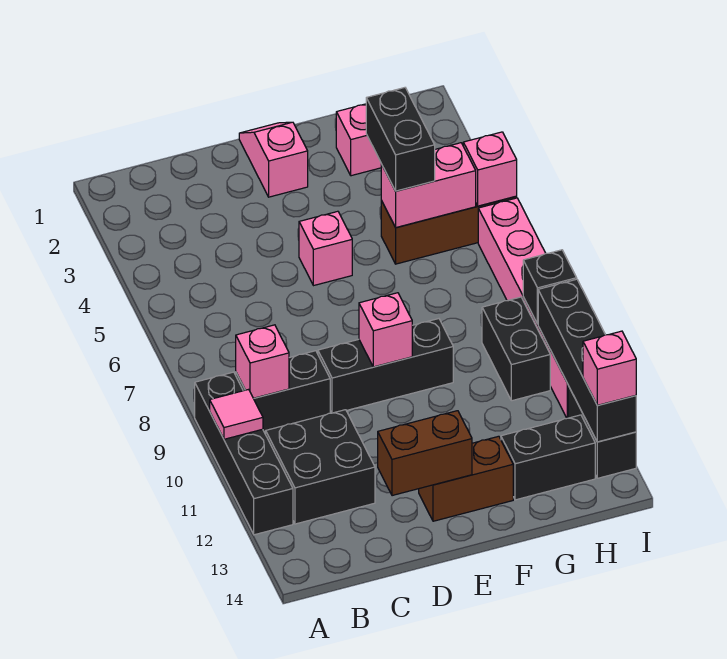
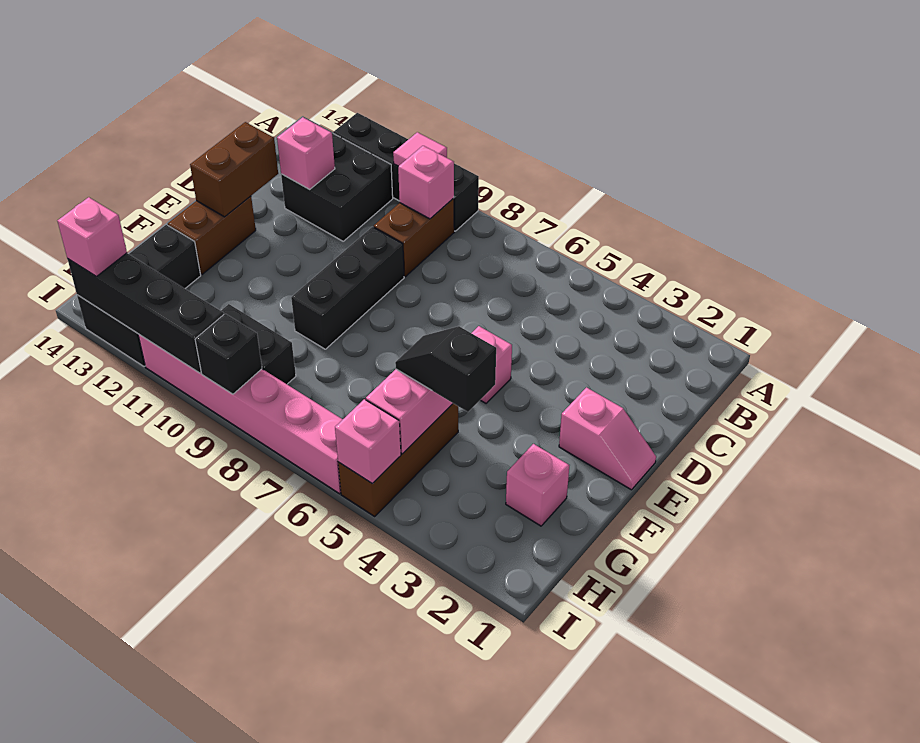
black 1x2 brick [236,351,330,432] -> brown 1x2 brick [374,198,454,277]
pink 1x1 brick [359,293,412,367] -> pink 1x1 brick moved to [277,117,335,189]
black 1x2 brick [366,88,435,191] -> black 1x2 slope [395,326,496,412]

